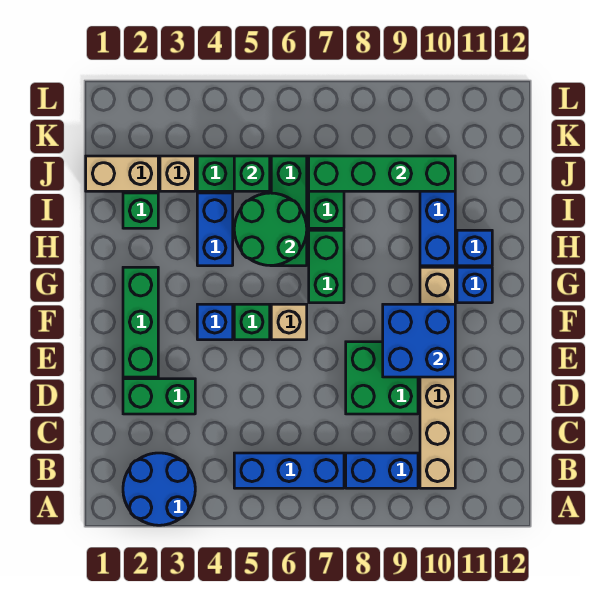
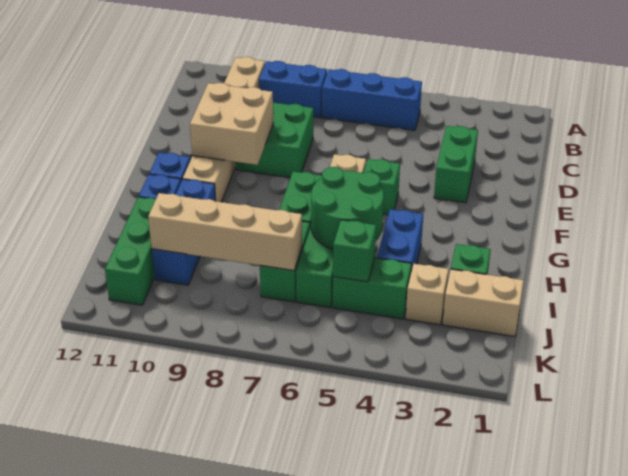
blue 2x2 round brick [123,453,195,525] -> none
green 1x2 brick [123,379,195,414] -> green 1x2 brick turned to [434,126,478,203]
green 1x3 brick [123,267,158,377] -> green 1x3 brick moved to [105,197,156,305]
blue 2x2 brick [383,304,455,377] -> tan 2x2 brick [190,83,273,165]
blue 1x1 brick [197,304,233,340] -> none
green 1x4 brick [309,156,455,191] -> tan 1x4 brick [148,193,302,271]

